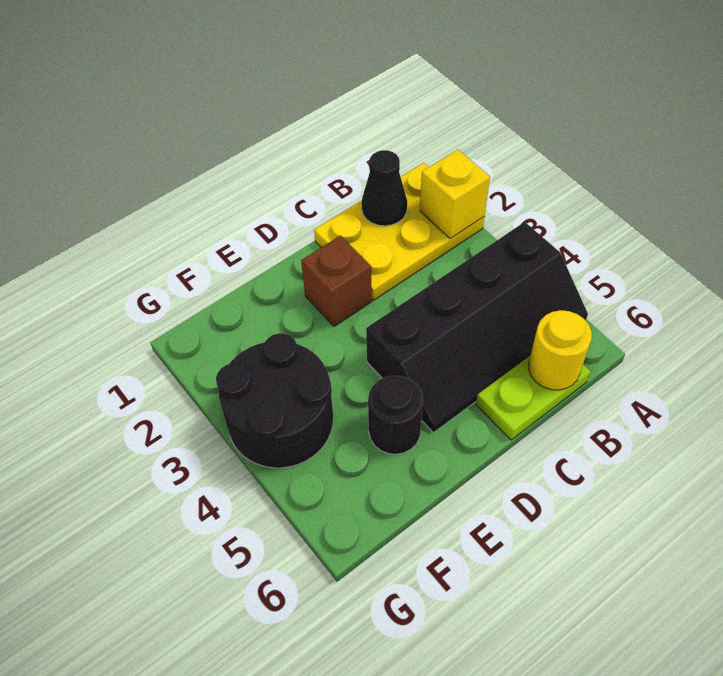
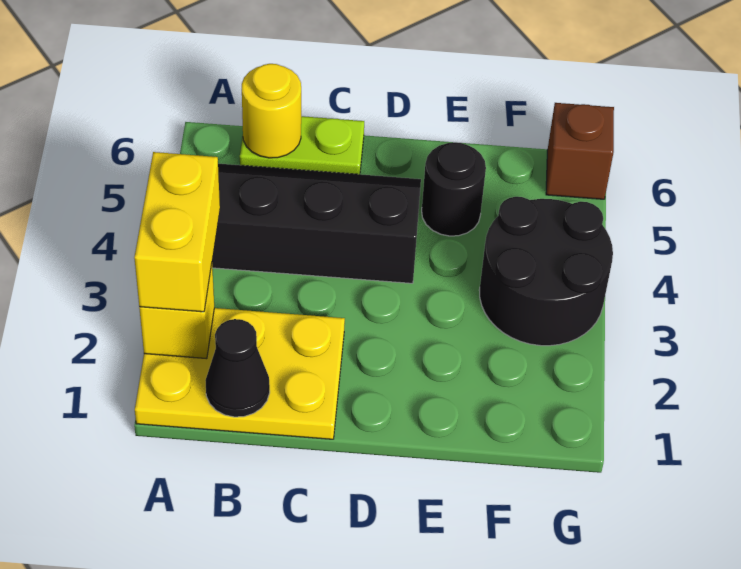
none -> yellow 1x2 brick [134,152,220,312]
brown 1x1 brick [301,236,372,326] -> brown 1x1 brick moved to [546,103,614,199]

